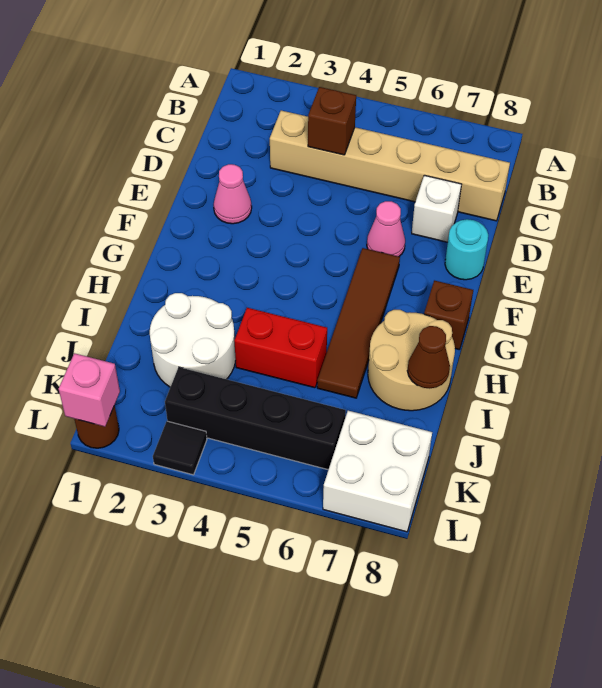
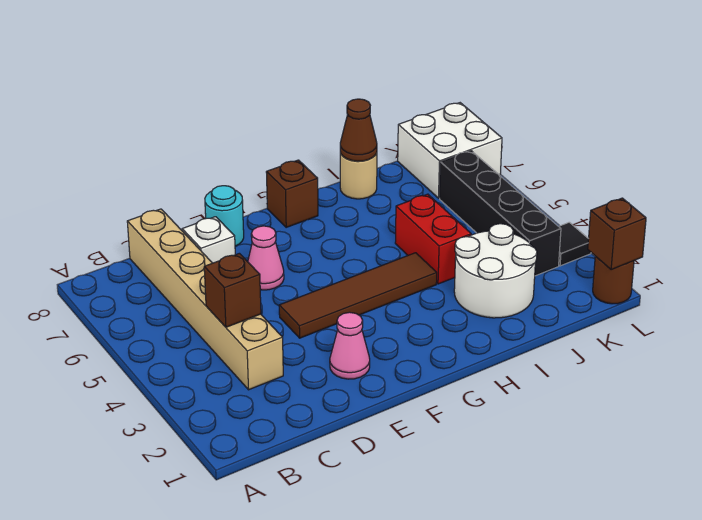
brown 1x4 tile [317,248,400,398] -> brown 1x4 tile moved to [279,253,437,338]
tan 2x2 round brick [368,310,455,411] -> tan 1x1 round brick [340,152,377,199]
pink 1x1 brick [59,353,120,427] -> brown 1x1 brick [588,198,646,270]

